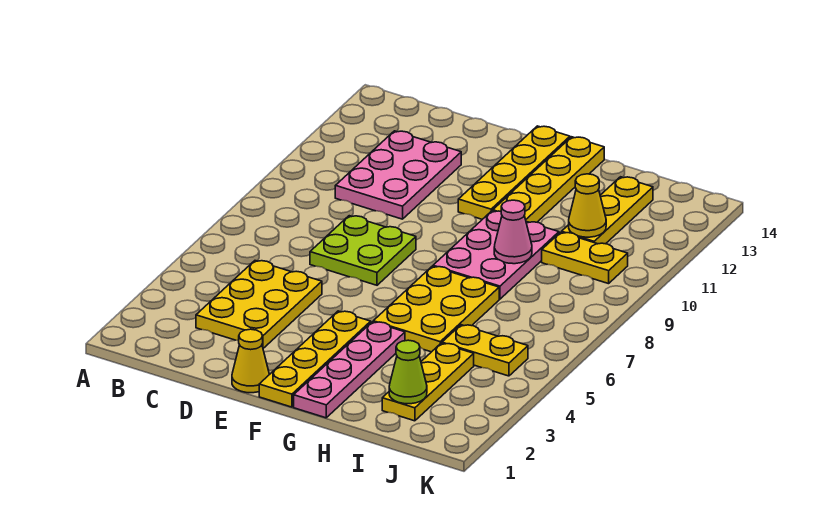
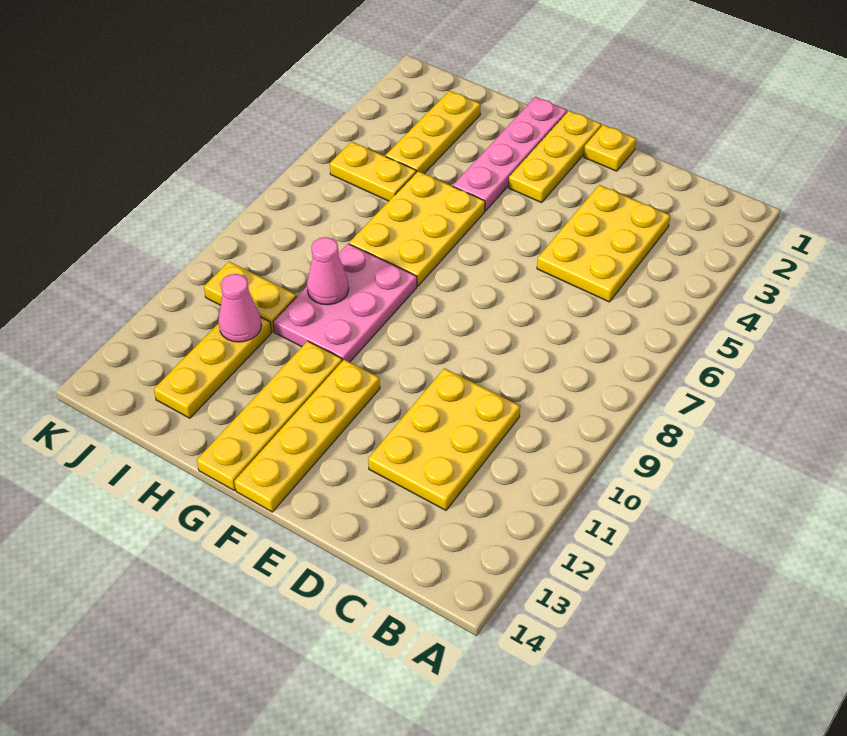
pink 2x3 plate [335,131,461,219] -> yellow 2x3 plate [368,368,520,510]
lime 2x2 plate [310,216,416,285] -> none
yellow 1x1 cone [232,329,269,393] -> yellow 1x1 plate [584,125,636,171]
yellow 1x4 plate [259,311,371,407] -> yellow 1x3 plate [509,111,601,203]
lime 1x1 cone [389,340,427,404] -> none
yellow 1x1 cone [569,174,606,237] -> pink 1x1 cone [218,274,262,342]

